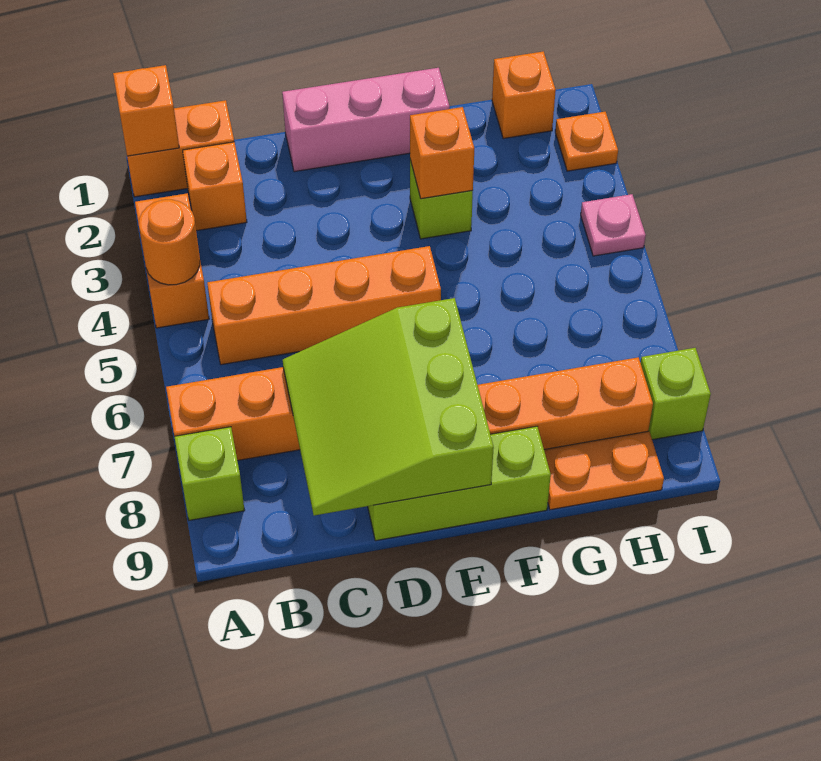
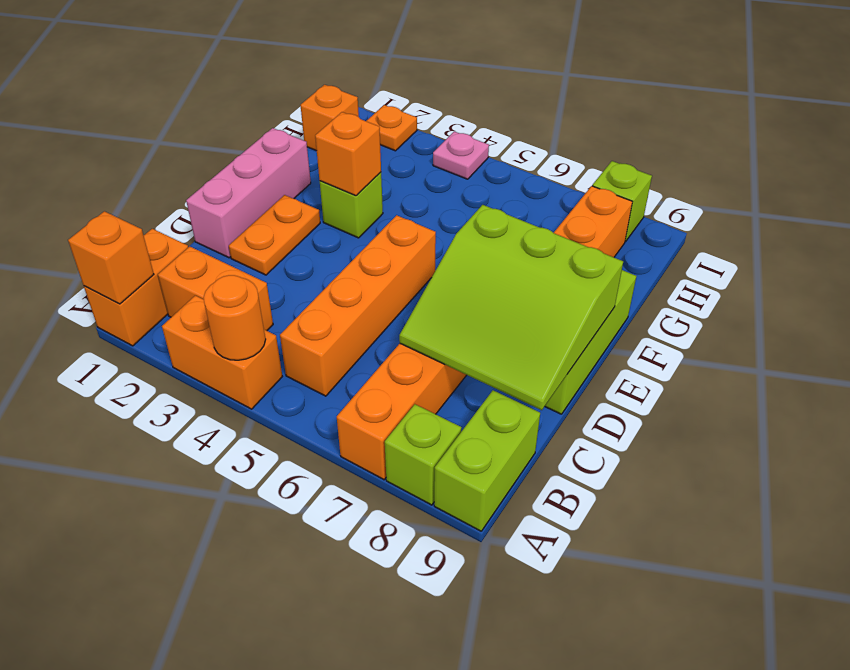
none -> lime 1x2 brick [434,390,540,531]
orange 1x1 brick [183,142,247,231] -> orange 1x2 brick [158,246,273,331]
orange 1x2 plate [544,431,664,510] -> orange 1x2 plate moved to [229,195,320,275]

